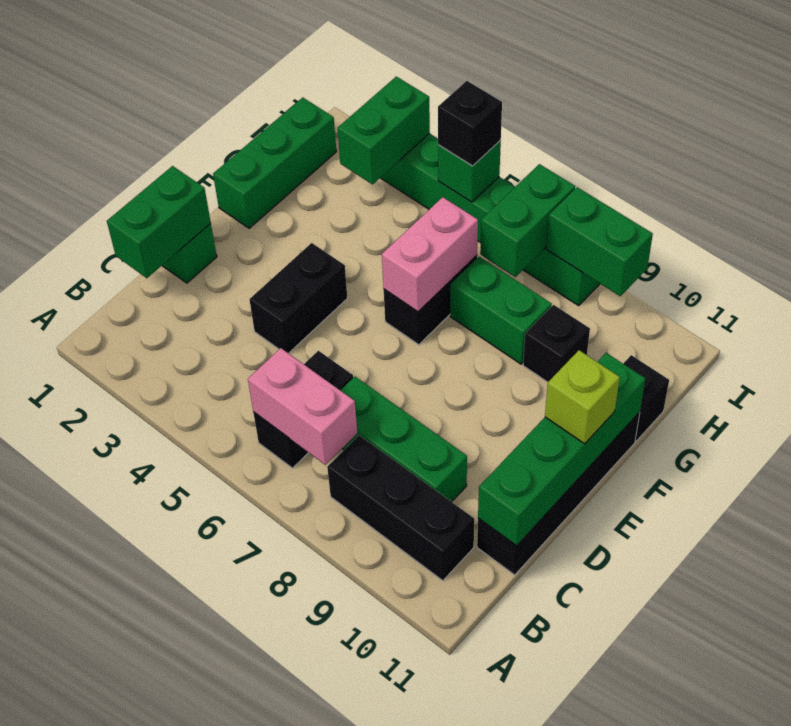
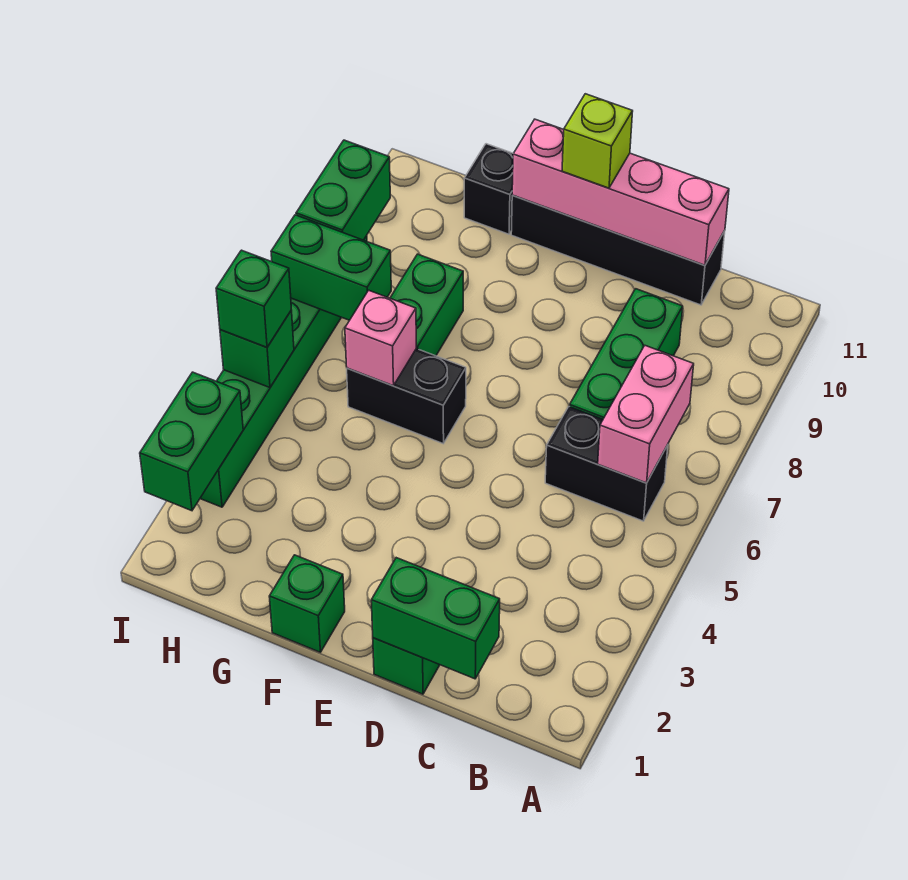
black 1x3 brick [327,435,474,581] -> none
green 1x4 brick [478,353,646,546] -> pink 1x4 brick [512,119,729,265]
black 1x2 brick [249,243,347,353] -> none
green 1x3 brick [213,97,336,228] -> green 1x1 brick [269,555,345,652]
pink 1x2 brick [382,197,478,312] -> pink 1x1 brick [345,290,416,386]
black 1x1 brick [523,305,590,382] -> none
green 1x2 brick [338,77,430,184] -> green 1x2 brick turned to [140,372,243,511]
black 1x1 brick [438,81,502,166] -> green 1x1 brick [216,250,291,347]

